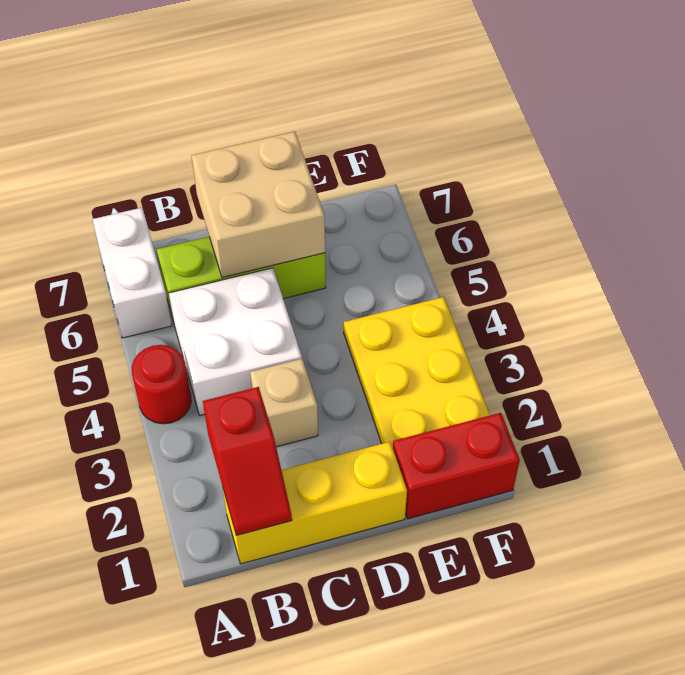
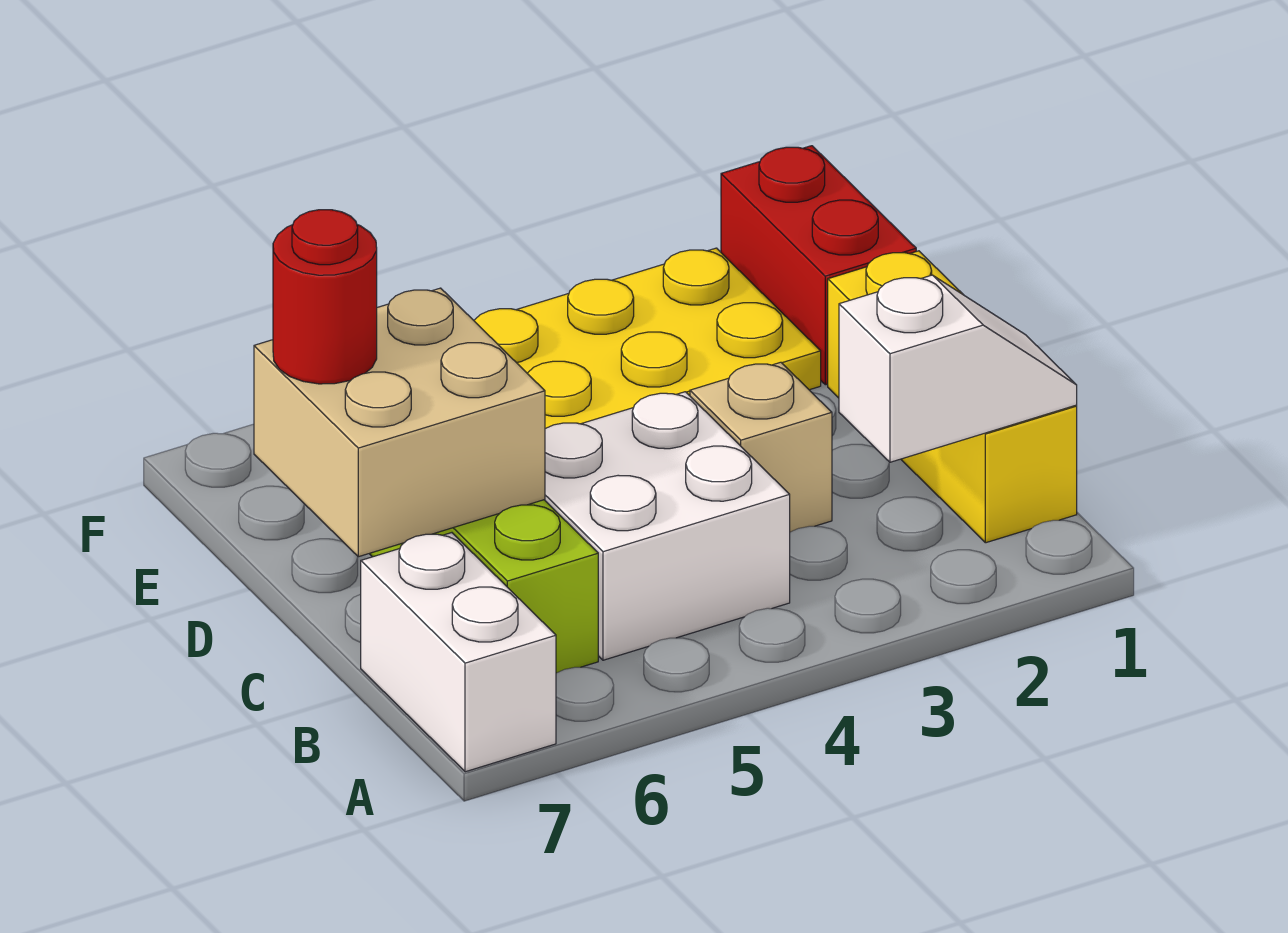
red 1x1 round brick [131,345,191,424] -> red 1x1 round brick moved to [273,210,377,384]
white 1x2 brick [92,208,172,338] -> white 1x2 brick turned to [361,533,556,772]
red 1x2 slope [203,387,292,535] -> white 1x2 slope [839,275,1077,462]

